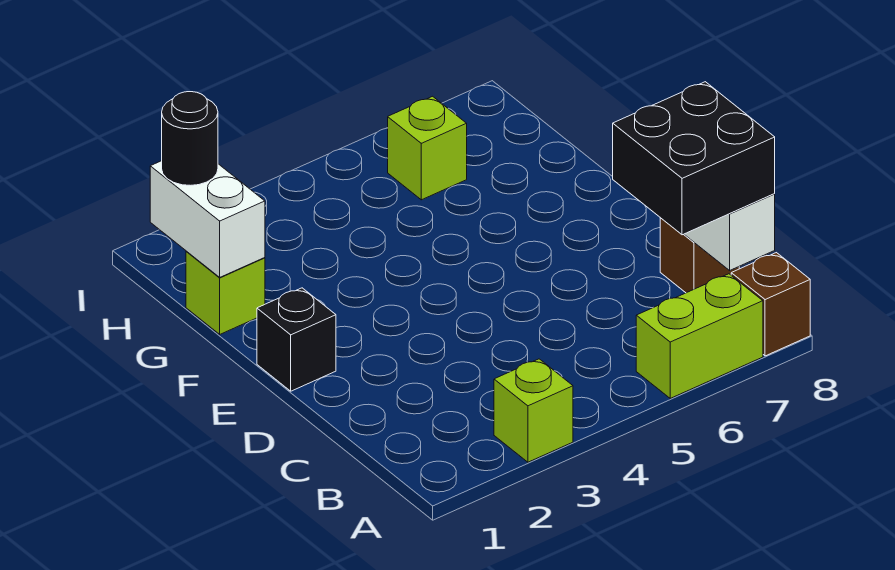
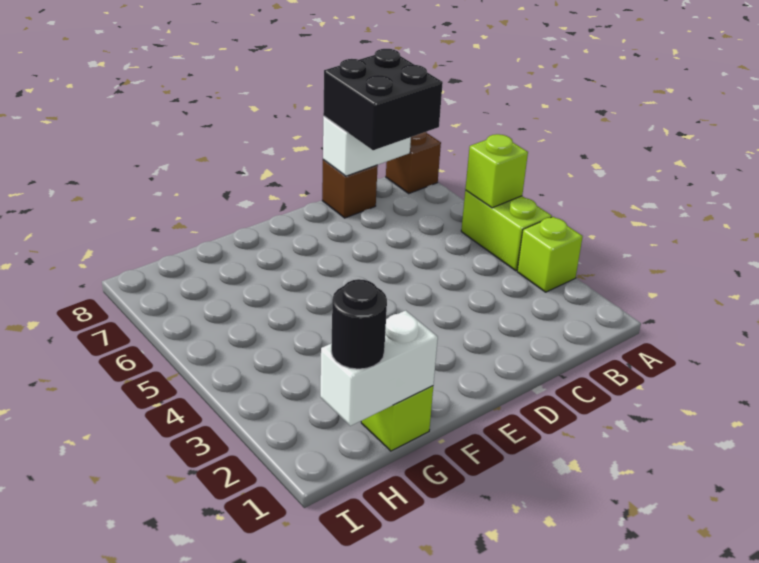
lime 1x2 brick [636,274,763,398] -> lime 1x2 brick moved to [461,190,552,271]
black 1x1 brick [257,288,336,391] -> none
lime 1x1 brick [388,96,467,200] -> lime 1x1 brick moved to [465,134,528,208]

